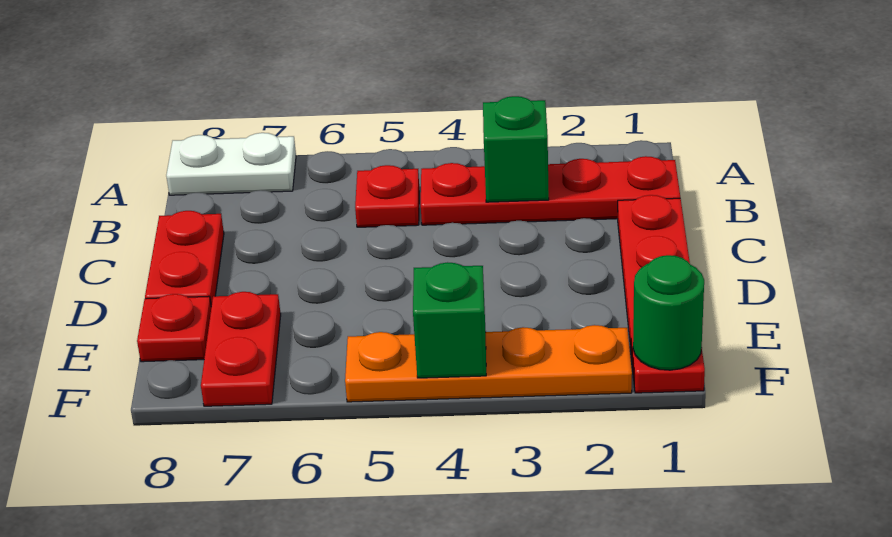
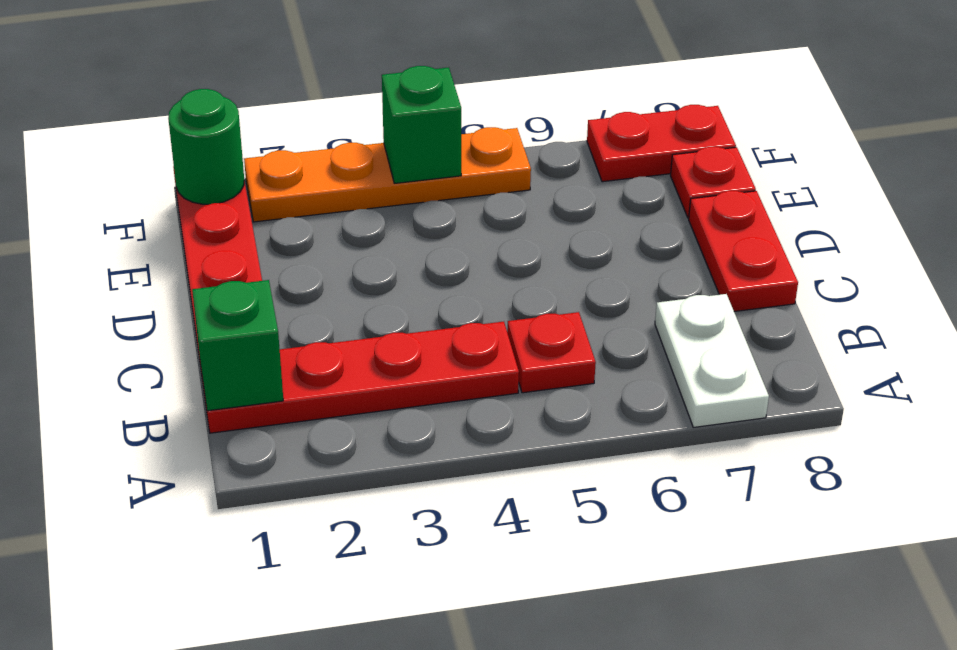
white 1x2 plate [166,133,296,195] -> white 1x2 plate turned to [655,294,769,427]
green 1x1 brick [483,96,549,202] -> green 1x1 brick moved to [192,280,283,411]
red 1x2 plate [201,292,281,406] -> red 1x2 plate turned to [587,105,736,182]

